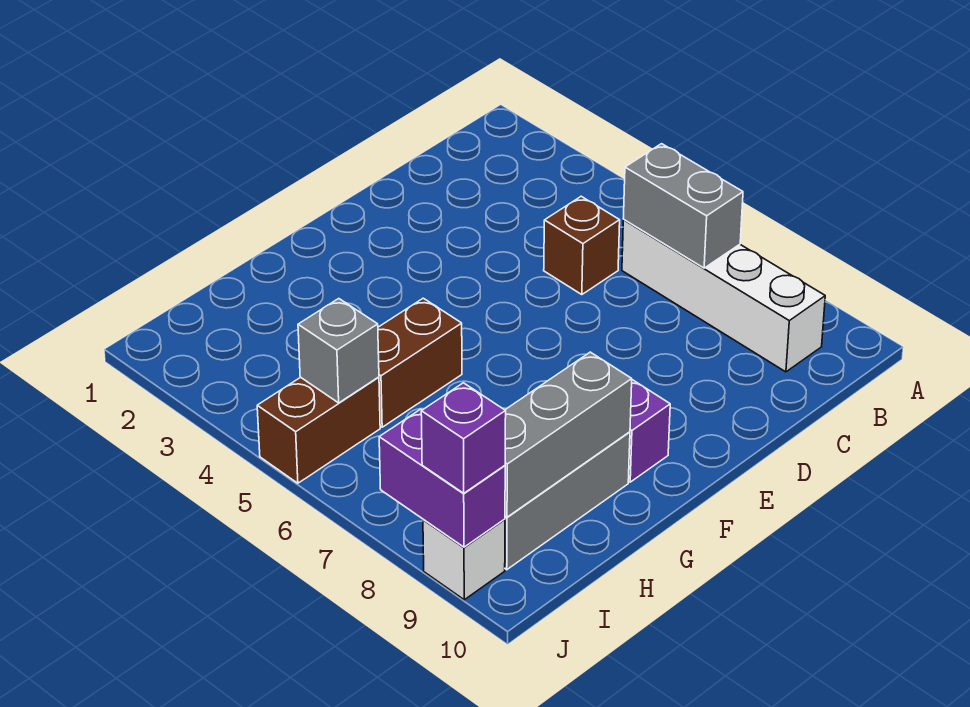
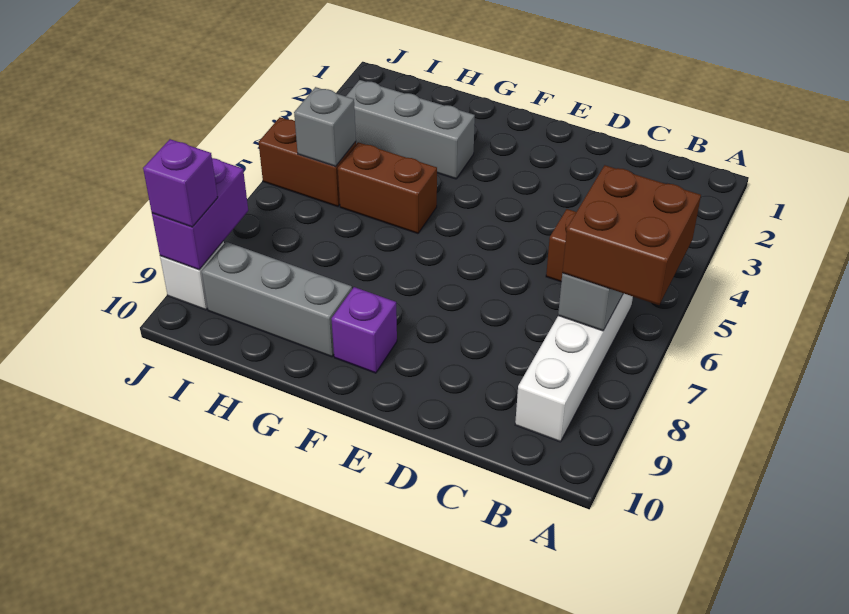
none -> brown 2x2 brick [562,165,701,305]
grey 1x3 brick [505,352,632,517] -> grey 1x3 brick moved to [346,80,475,179]

